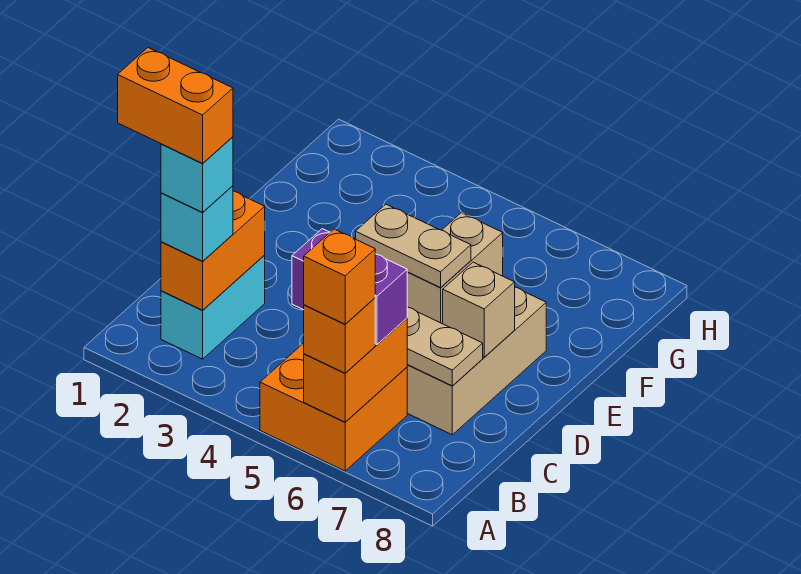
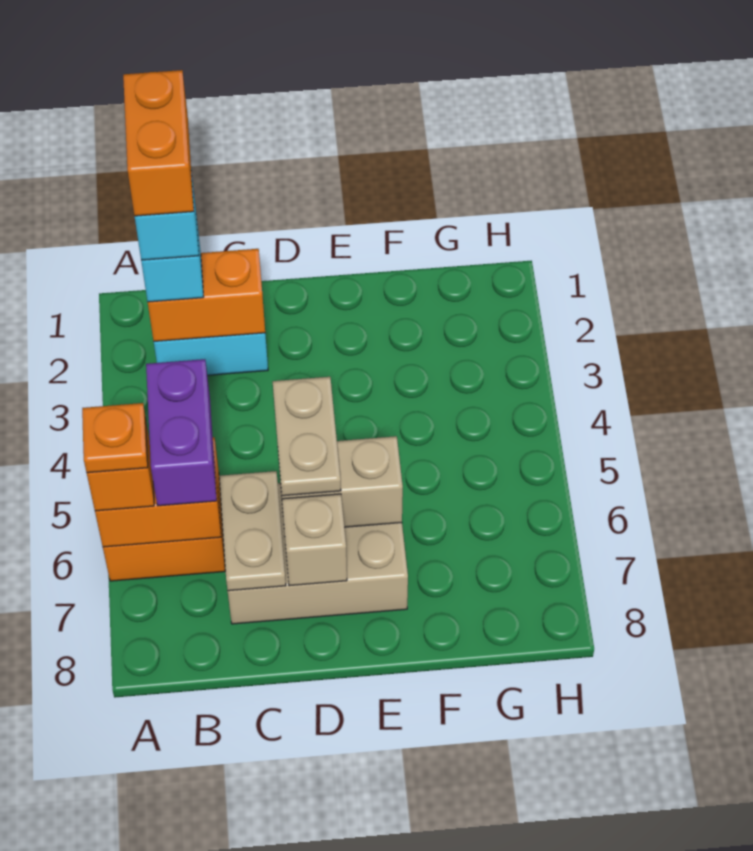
orange 1x1 brick [304,229,375,324] -> orange 1x1 plate [82,403,148,473]

